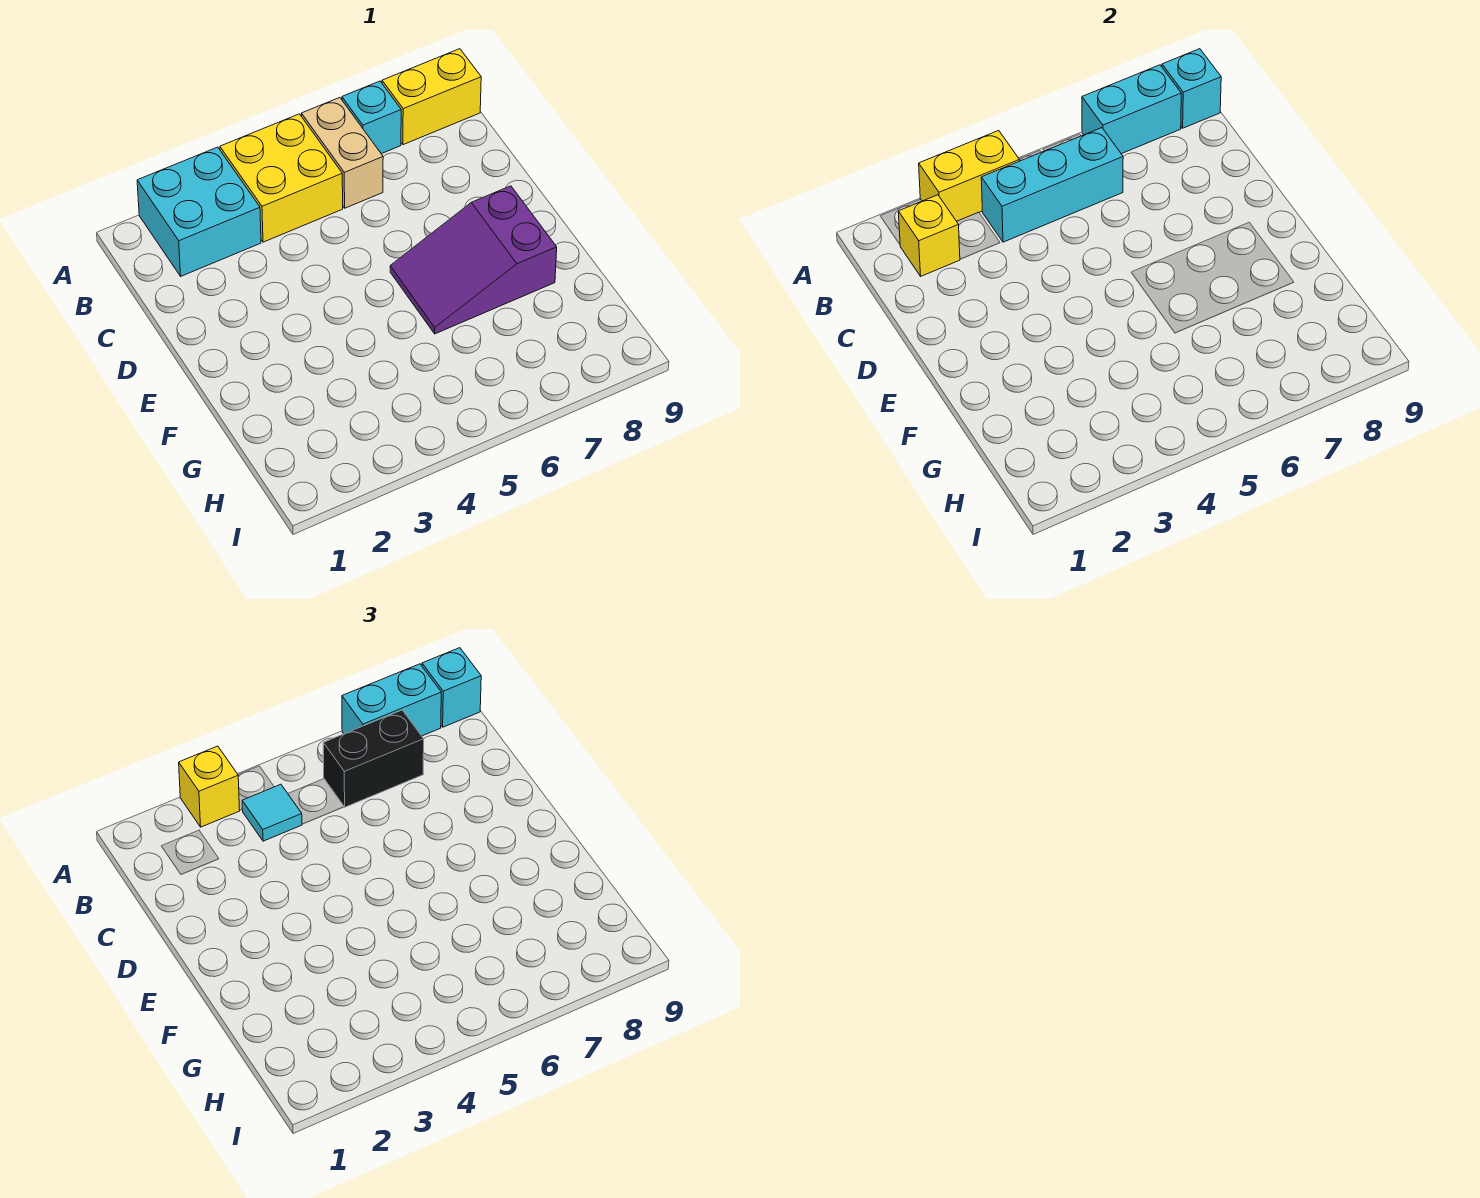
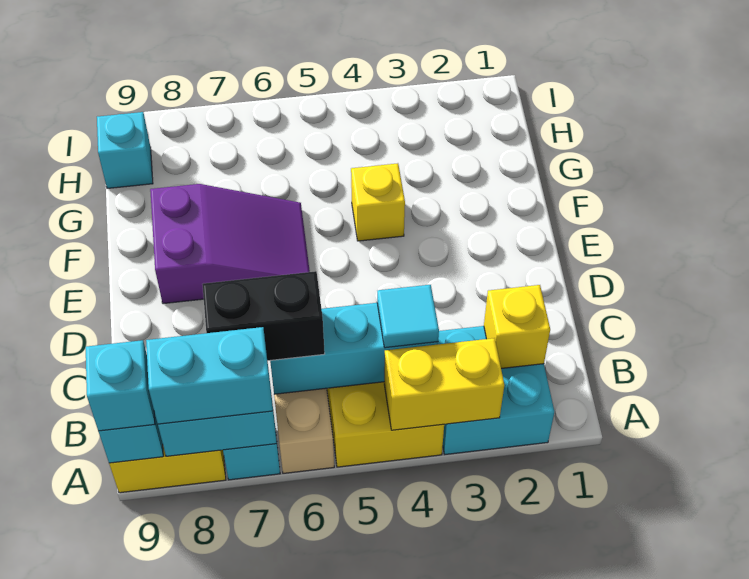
yellow 1x1 brick [179,746,240,827] -> yellow 1x1 brick moved to [351,163,405,241]
none -> cyan 1x1 brick [97,112,153,189]

